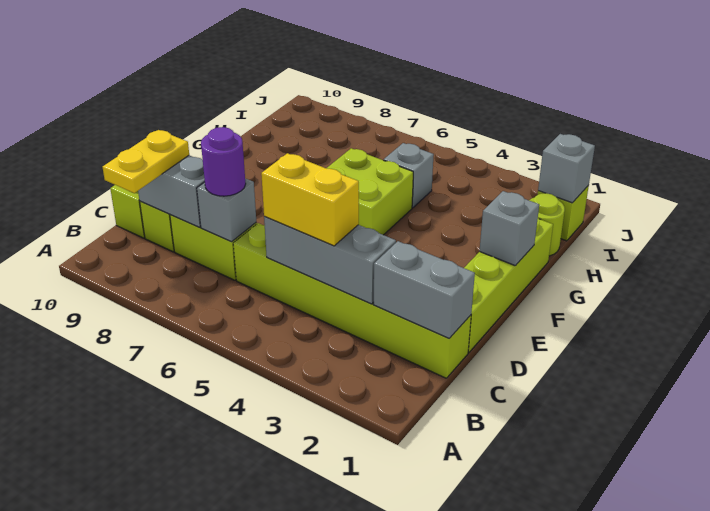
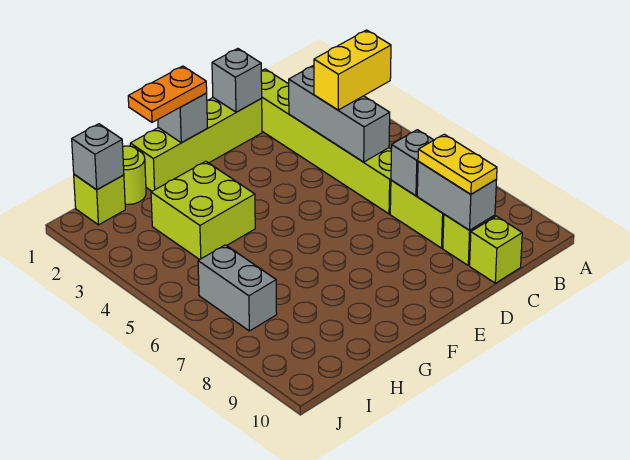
yellow 1x2 plate [103,130,189,193] -> yellow 1x2 plate turned to [418,134,497,194]
grey 1x2 brick [373,241,475,338] -> grey 1x2 brick moved to [198,245,277,331]
yellow 1x2 brick [261,153,359,246] -> yellow 1x2 brick turned to [314,30,391,110]
purple 1x1 round brick [201,127,246,196] -> none
none -> orange 1x2 plate [128,66,207,122]
lime 2x2 brick [327,148,413,235] -> lime 2x2 brick moved to [151,161,255,260]
grey 1x1 brick [384,143,434,208] -> grey 1x1 brick moved to [212,48,262,112]

